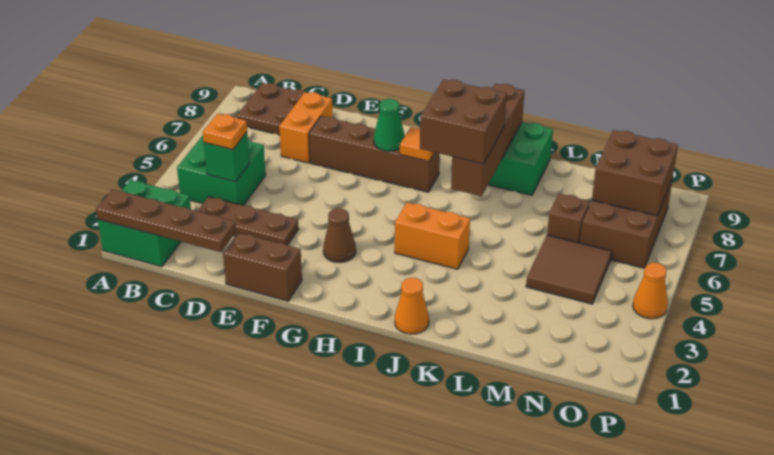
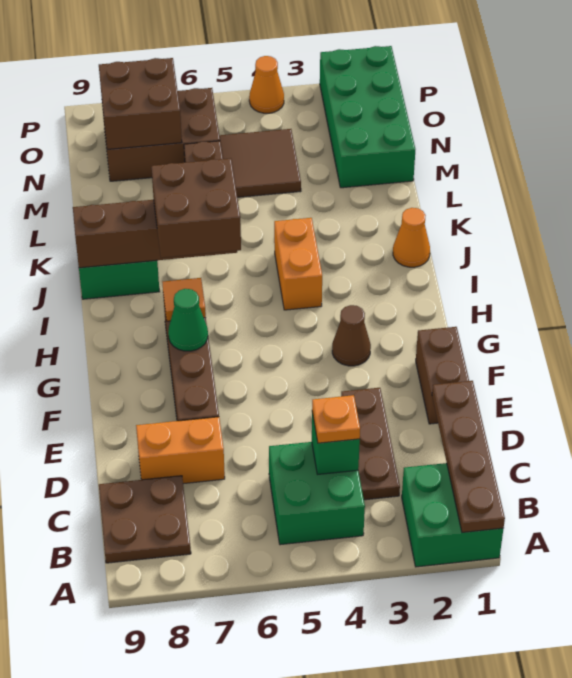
none -> green 2x4 brick [320,46,415,188]

